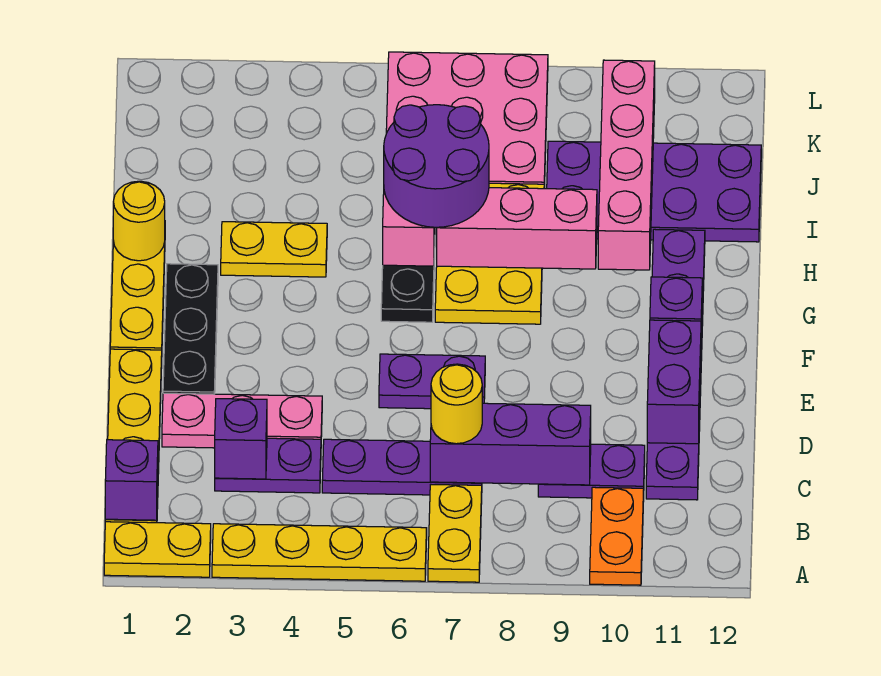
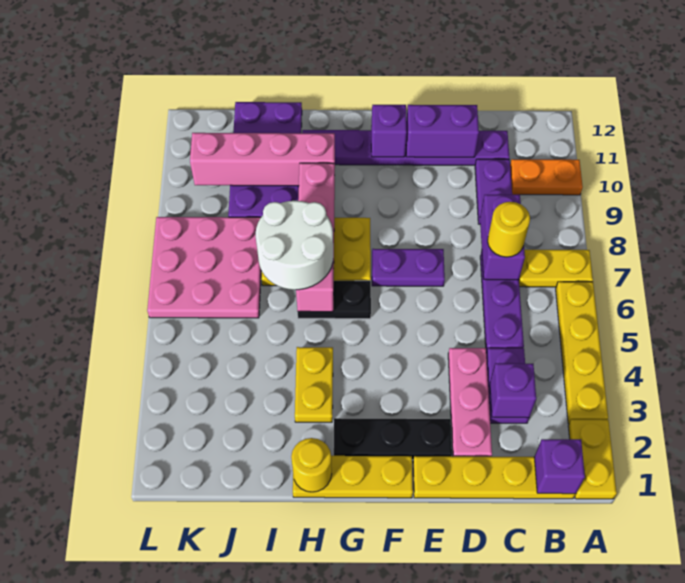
purple 1x3 brick [430,403,591,485] -> purple 1x2 brick [480,195,525,280]
purple 1x2 plate [379,354,485,409] -> purple 1x2 plate turned to [372,249,445,286]
purple 2x2 round brick [384,105,489,227] -> white 2x2 round brick [256,201,333,290]

